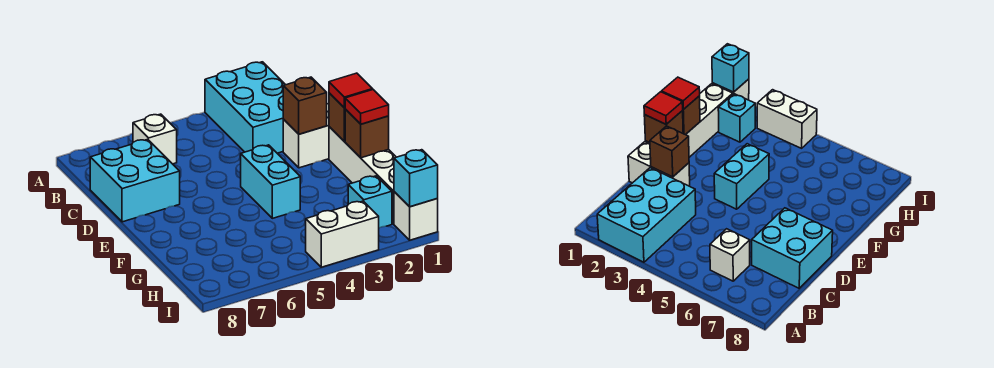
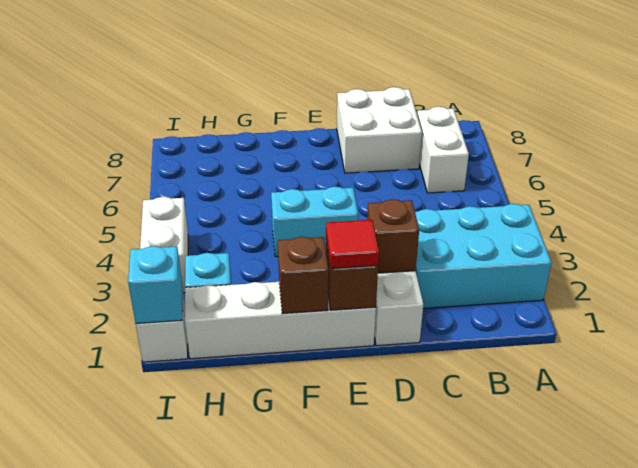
white 1x1 brick [133,114,177,164] -> white 1x2 brick [417,107,469,193]
cyan 2x2 brick [90,139,180,222] -> white 2x2 brick [337,87,422,173]
red 1x1 tile [345,90,389,124] -> none

